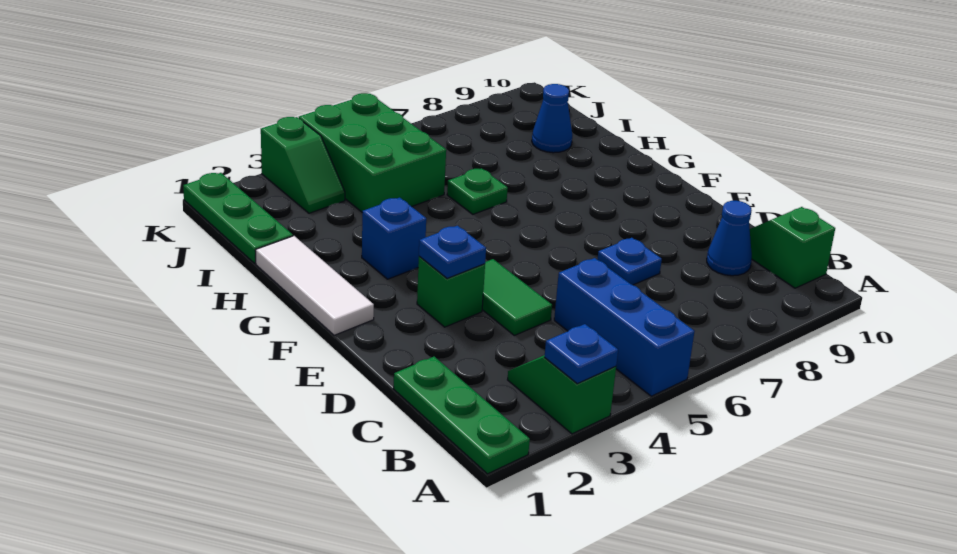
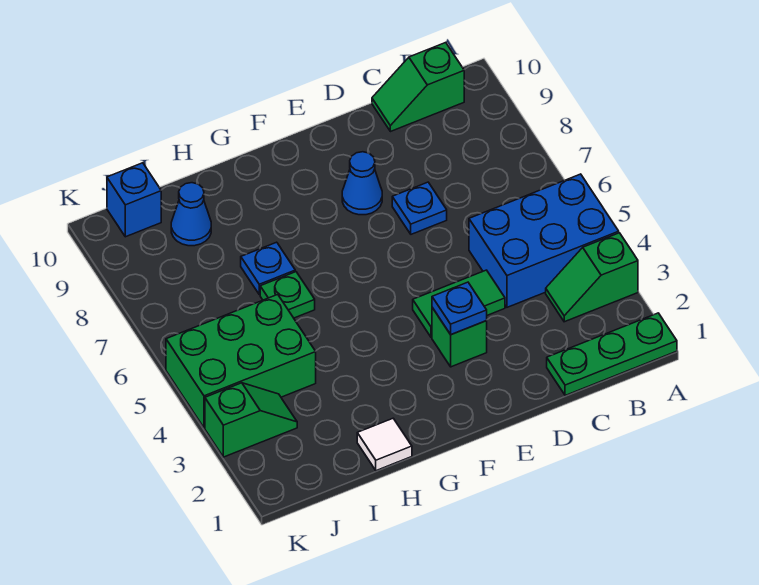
blue 1x1 plate [545,324,618,384] -> blue 1x1 plate moved to [241,242,295,295]
blue 1x3 brick [554,258,695,396] -> blue 2x3 brick [469,174,619,307]
blue 1x1 cone [707,201,752,276] -> blue 1x1 cone moved to [342,152,382,215]
white 1x3 tile [255,236,374,335] -> white 1x1 tile [357,419,412,471]
blue 1x1 brick [362,198,426,279] -> blue 1x1 brick moved to [107,163,161,237]
green 1x3 plate [183,173,293,263] -> none

